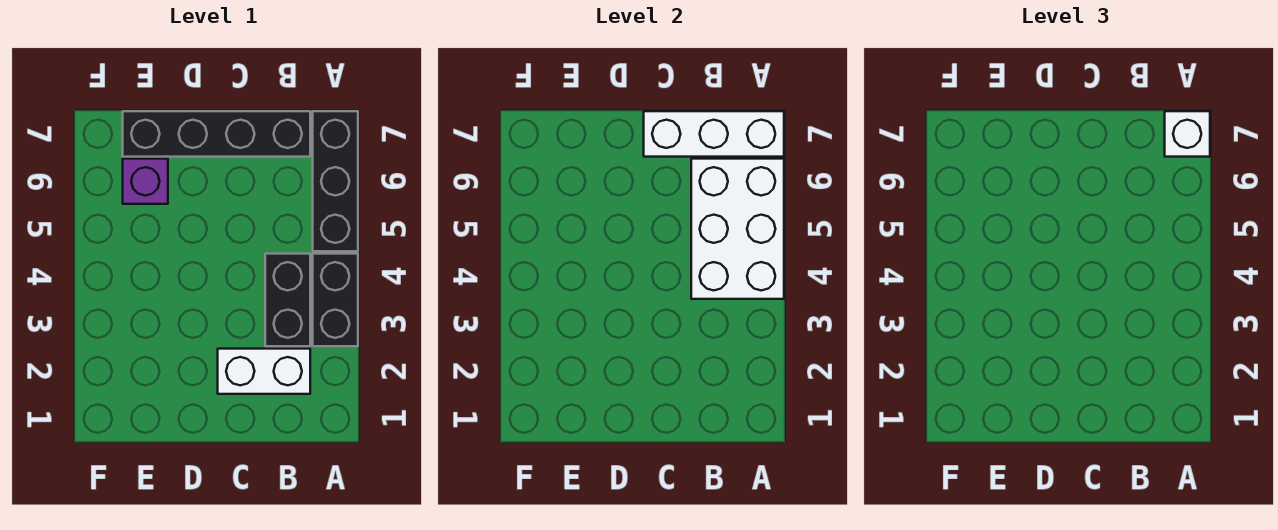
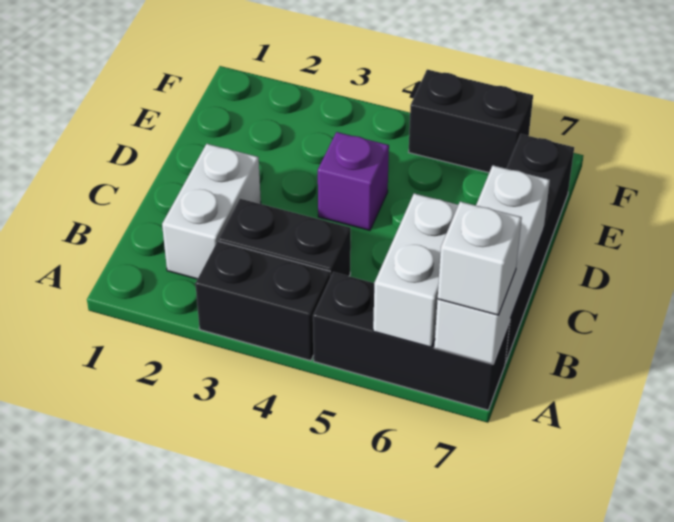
white 2x3 brick [691,159,784,299] -> white 1x2 brick [373,193,458,347]
purple 1x1 brick [123,159,168,204] -> purple 1x1 brick moved to [318,132,389,230]
none -> black 1x2 brick [409,70,533,173]

